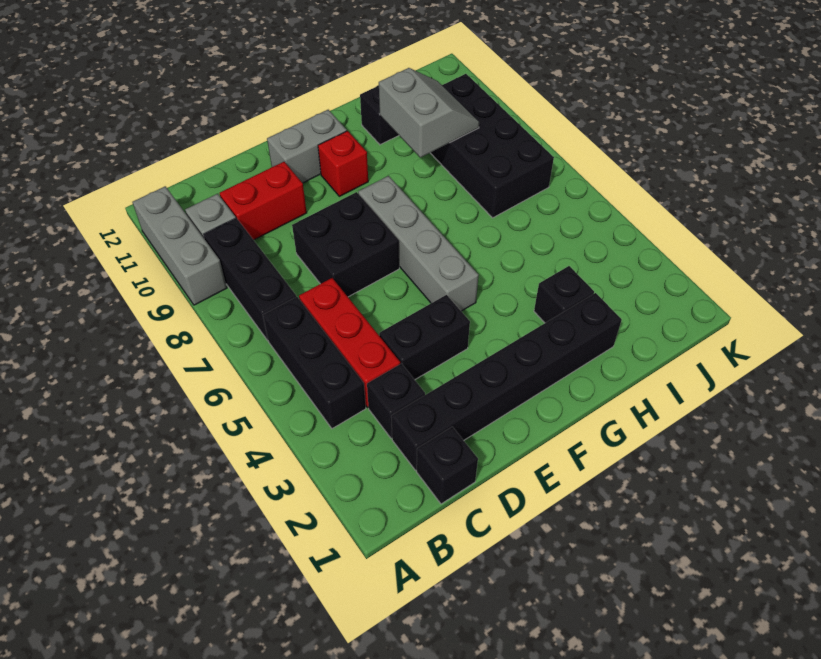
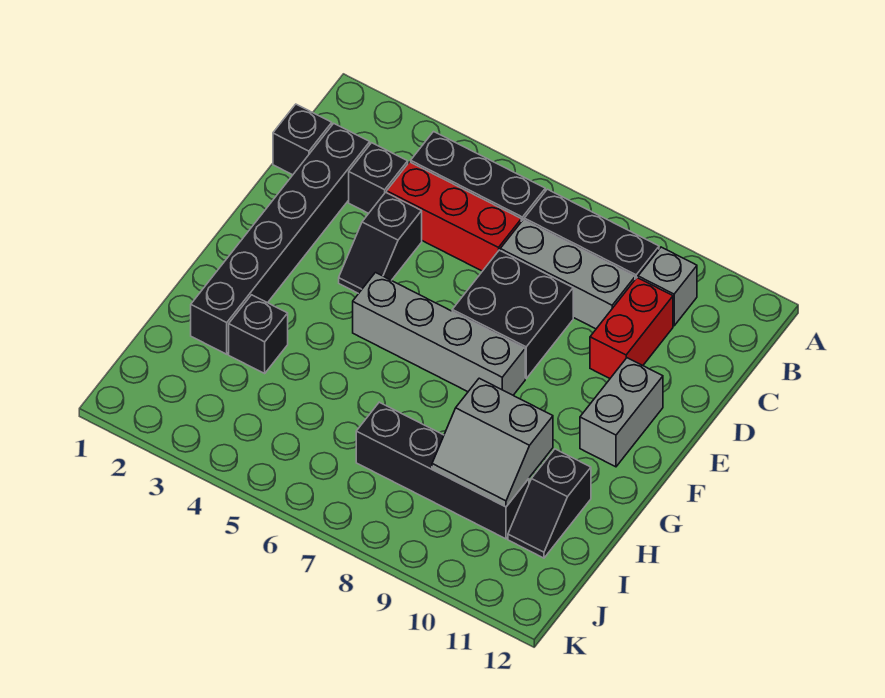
grey 1x3 brick [133,186,227,305] -> grey 1x3 brick moved to [500,220,635,329]
black 1x2 brick [379,295,470,380] -> black 1x2 slope [339,192,422,294]
red 1x1 brick [318,131,368,196] -> none
black 2x4 brick [431,74,554,218] -> black 1x4 brick [356,402,529,539]

